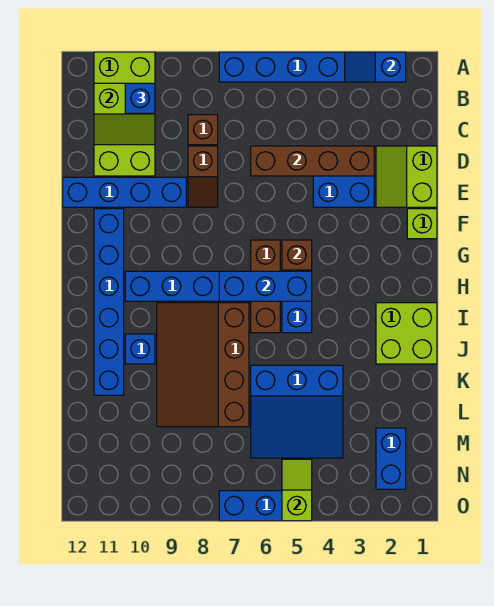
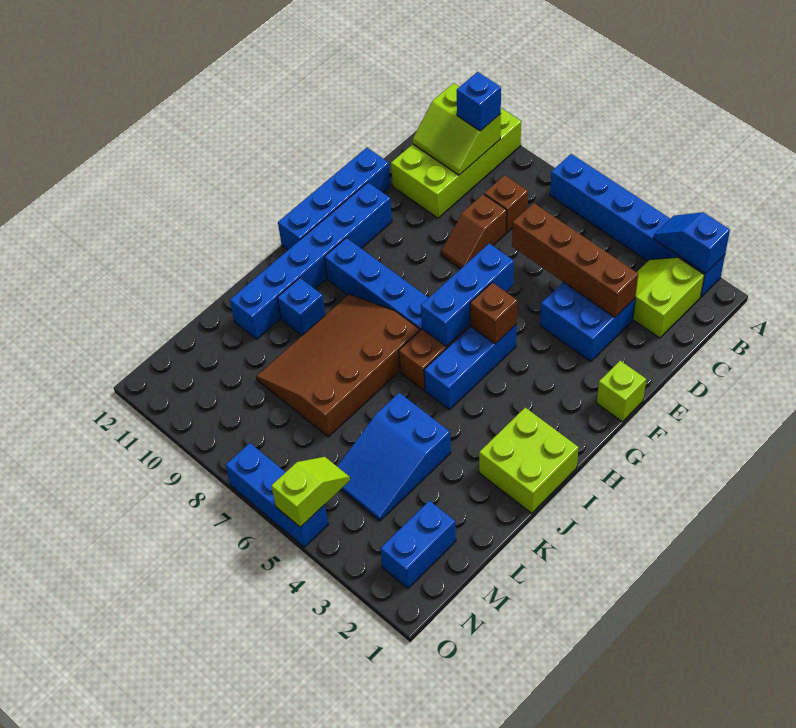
lime 2x2 slope [376,146,437,207] -> lime 2x2 slope moved to [633,257,704,338]
blue 1x4 brick [63,177,186,207] -> blue 1x4 brick turned to [278,148,391,250]
blue 1x3 brick [219,271,312,301] -> blue 1x3 brick turned to [421,243,514,346]
blue 3x3 slope [251,365,343,458] -> blue 2x3 slope [337,393,451,521]

